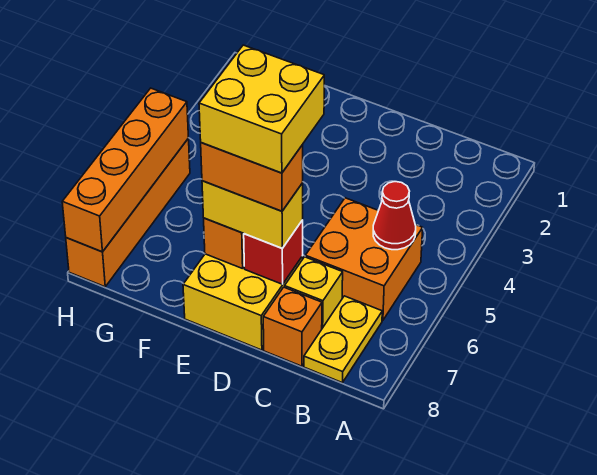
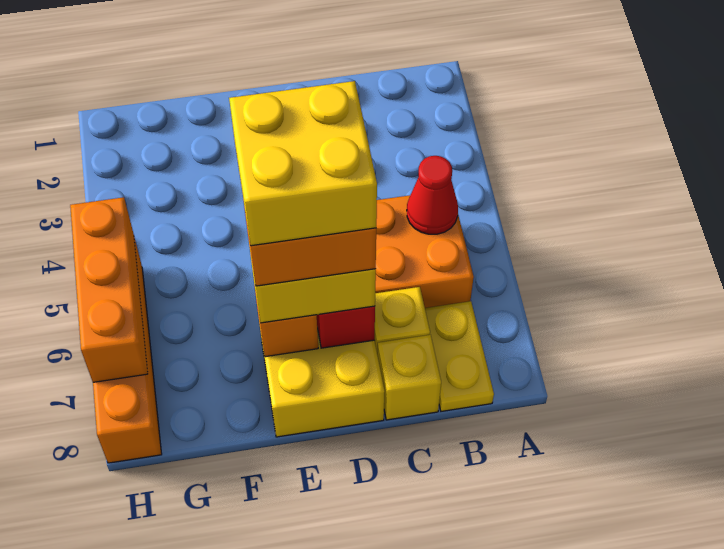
orange 1x1 brick [263,287,322,366] -> yellow 1x1 brick [377,335,441,420]
orange 1x4 brick [62,88,188,252] -> orange 1x3 brick [70,197,148,382]

